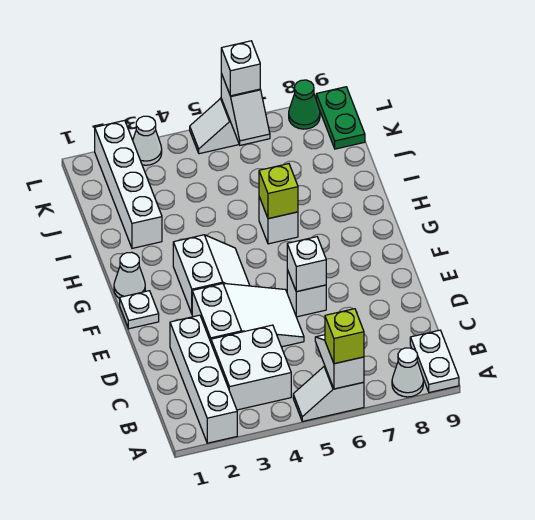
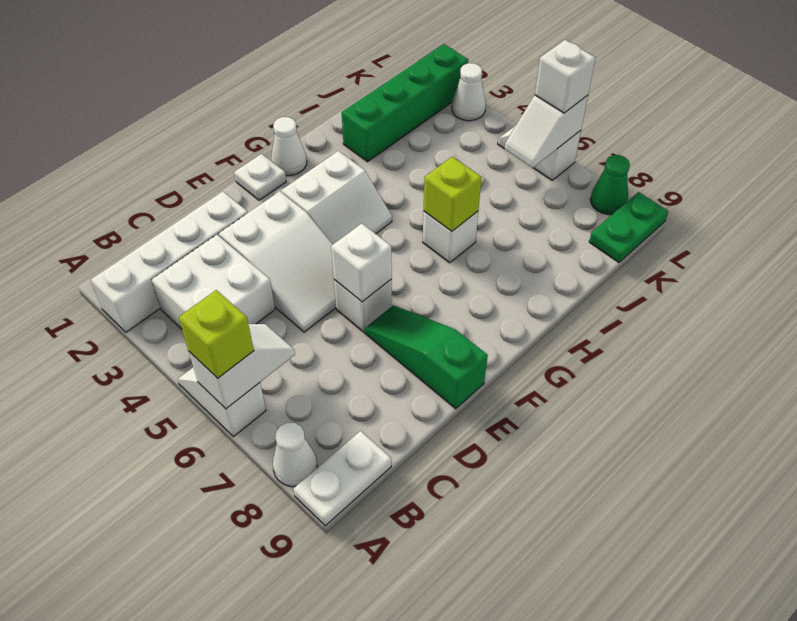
none -> green 1x3 slope [365,305,488,409]
white 1x4 brick [95,120,162,248] -> green 1x4 brick [342,44,468,162]

